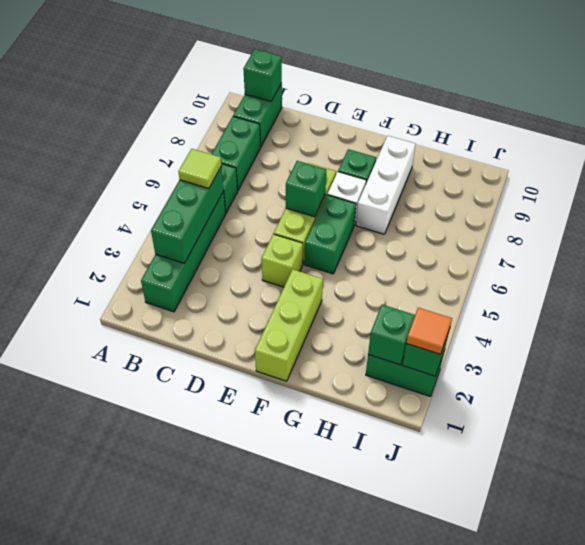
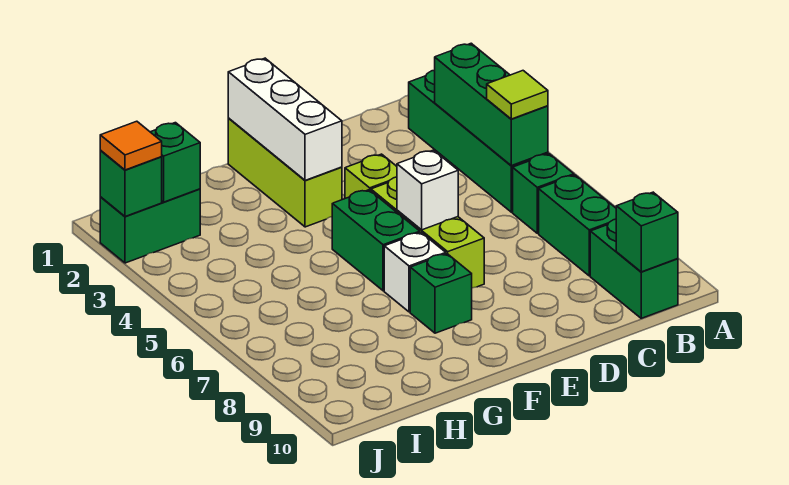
green 1x1 brick [286,161,326,217] -> white 1x1 brick [397,150,458,230]
white 1x3 brick [356,136,415,234] -> white 1x3 brick moved to [228,58,342,180]

